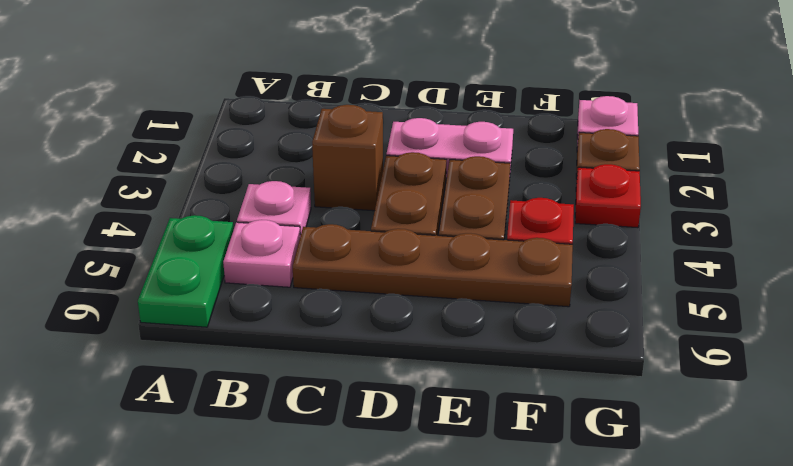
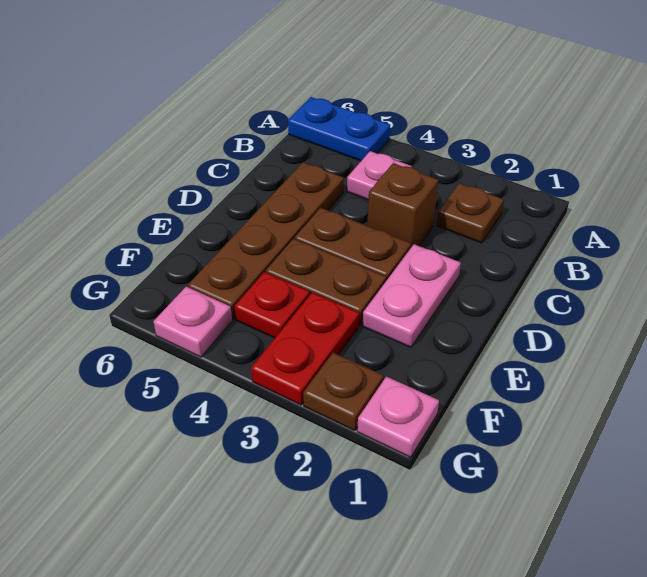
green 1x2 plate [138,215,234,327] -> blue 1x2 plate [288,97,390,161]
none -> brown 1x1 plate [437,183,504,243]
pink 1x1 plate [223,220,300,287] -> pink 1x1 plate moved to [153,287,232,357]
red 1x1 plate [575,164,641,228] -> red 1x2 plate [251,293,359,405]

